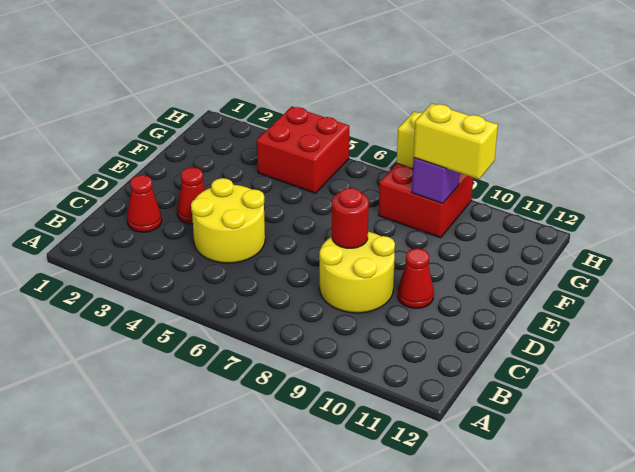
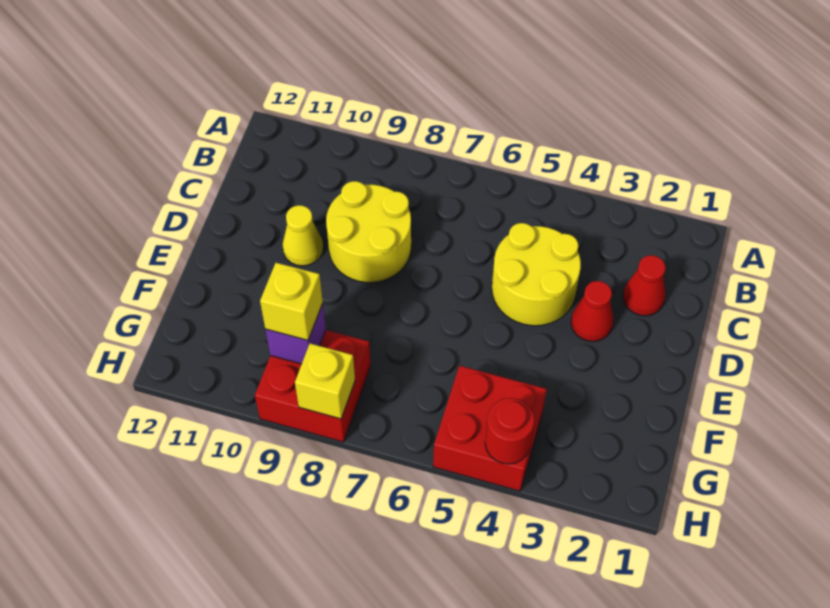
red 1x1 round brick [332,188,369,248] -> red 1x1 round brick moved to [485,398,534,464]
red 1x1 cone [398,248,434,308] -> yellow 1x1 cone [282,205,323,266]
yellow 1x2 brick [414,103,498,179] -> yellow 1x1 brick [260,263,323,340]

